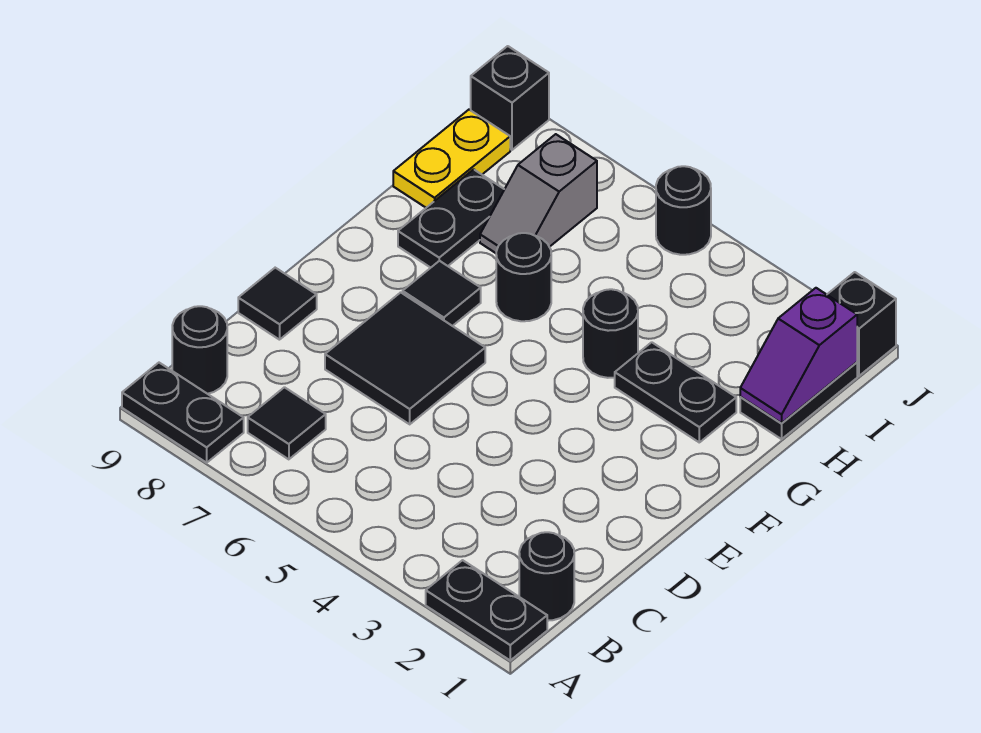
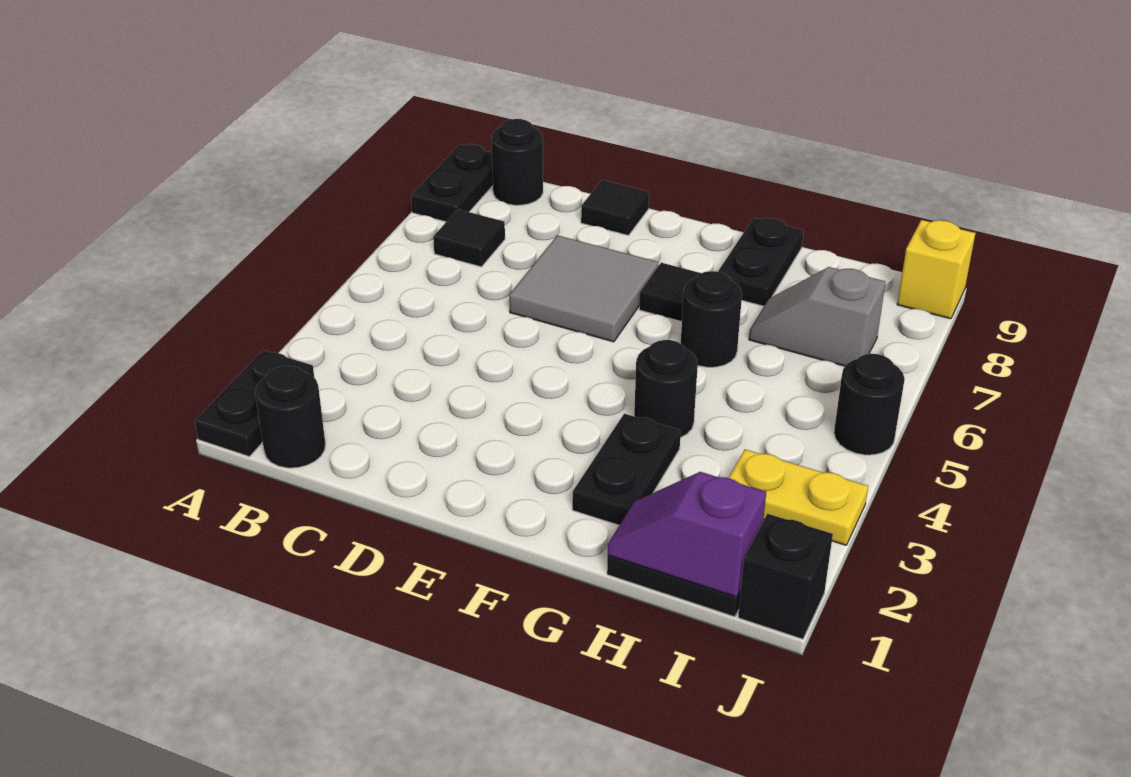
black 2x2 tile [325,292,485,424] -> grey 2x2 tile [509,235,658,342]
black 1x2 plate [398,169,504,268] -> black 1x2 plate turned to [718,218,804,306]
yellow 1x2 plate [393,110,510,208] -> yellow 1x2 plate moved to [729,449,868,545]
black 1x1 brick [471,46,549,150] -> yellow 1x1 brick [897,220,975,319]

